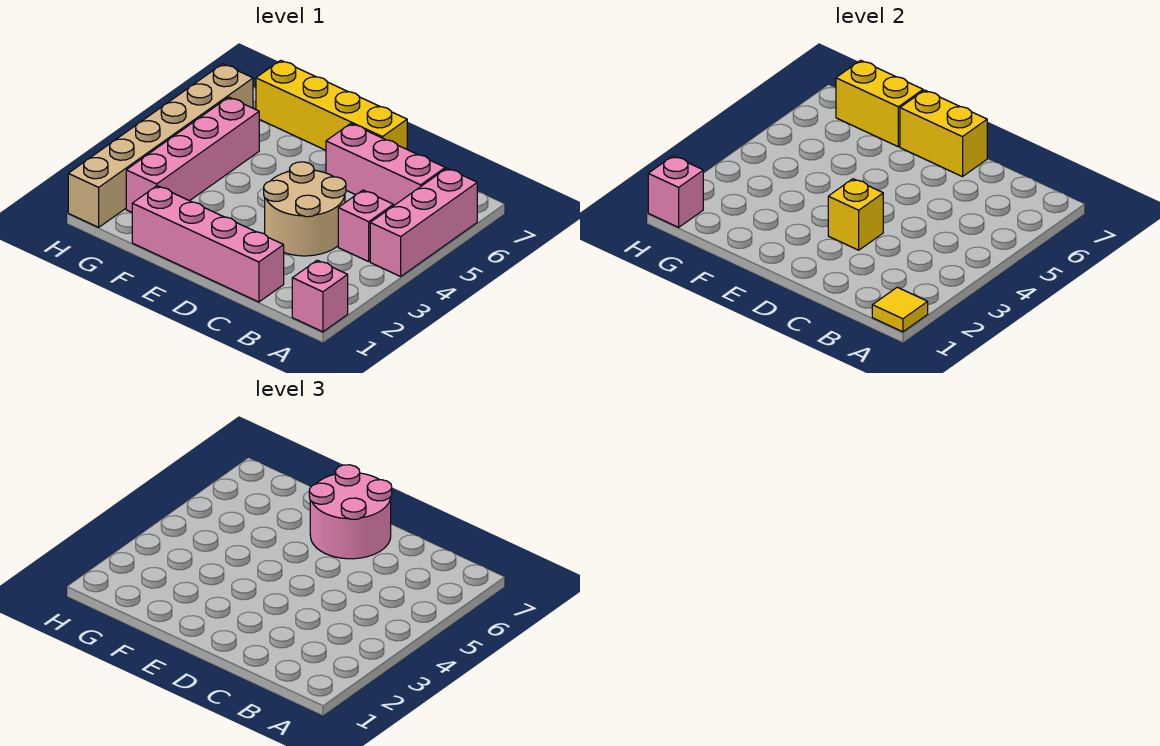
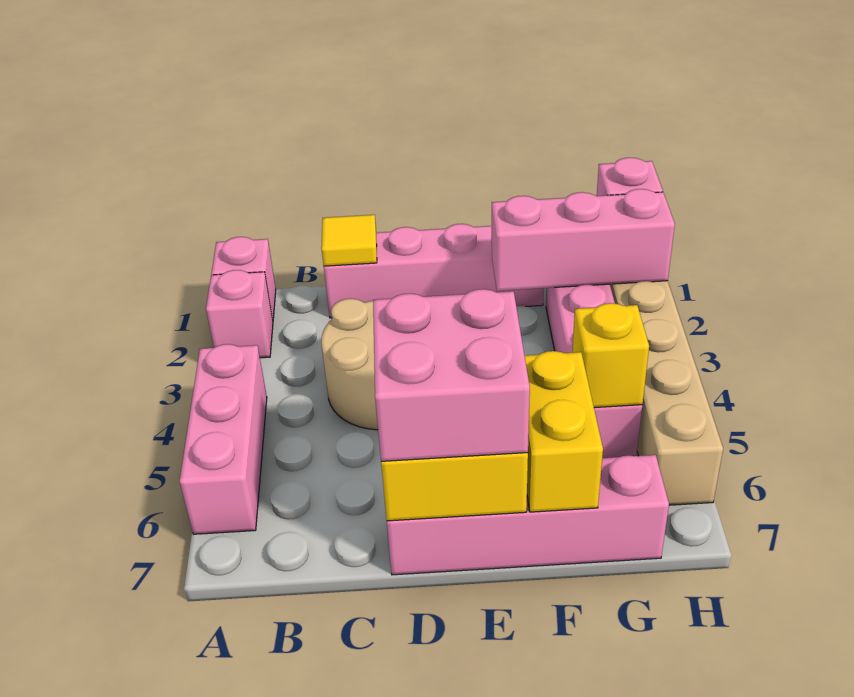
yellow 1x1 tile [872,287,928,332] -> yellow 1x1 tile moved to [321,215,377,266]
pink 1x1 brick [338,190,393,262] -> pink 1x1 brick moved to [206,270,273,358]
pink 1x3 brick [326,124,445,206] -> pink 1x3 brick moved to [492,189,675,291]
yellow 1x1 brick [828,179,883,250] -> yellow 1x1 brick moved to [572,303,649,408]
pink 2x2 round brick [309,465,392,559] -> pink 2x2 brick [373,289,530,461]
yellow 1x4 brick [256,60,407,150] -> pink 1x4 brick [387,455,669,575]
yellow 1x2 brick [836,60,923,147] -> yellow 1x2 brick turned to [525,351,603,512]

